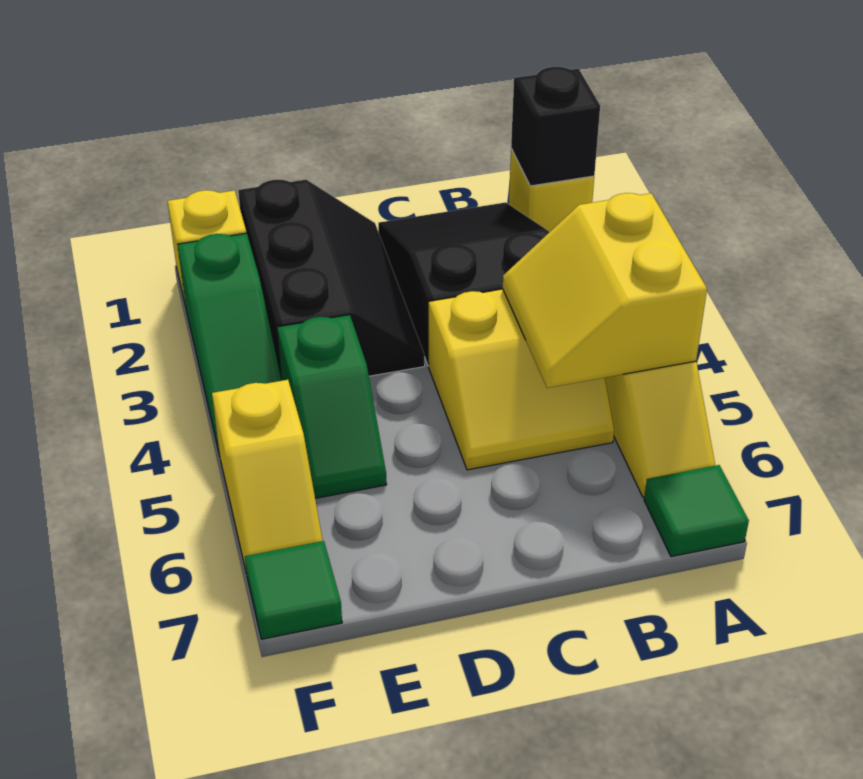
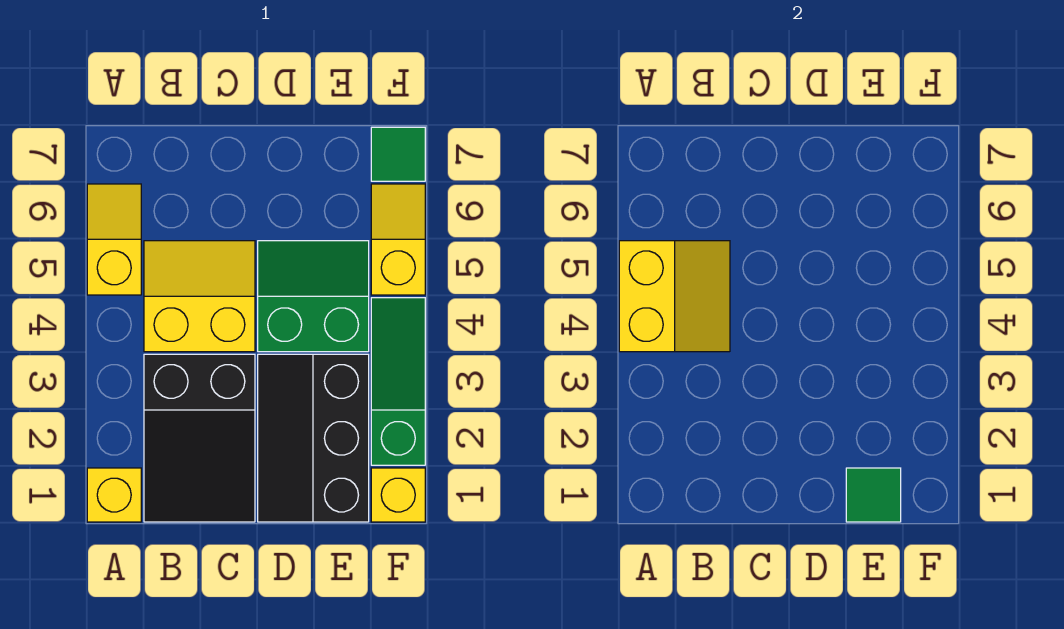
black 1x1 brick [511,67,600,186] -> none
green 1x1 tile [644,465,749,557] -> green 1x1 tile moved to [846,468,901,522]
green 1x2 slope [277,315,387,498] -> green 2x2 slope [258,241,369,352]

